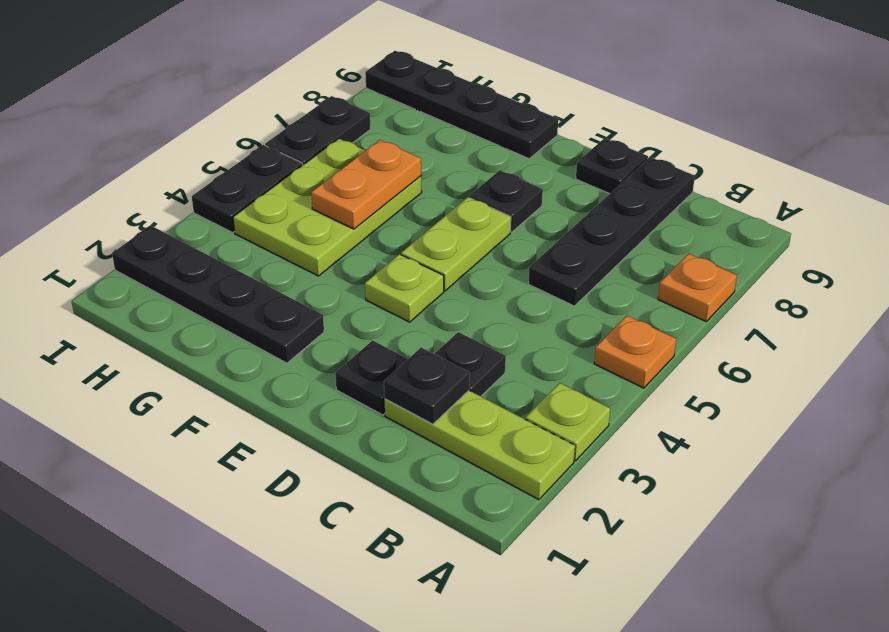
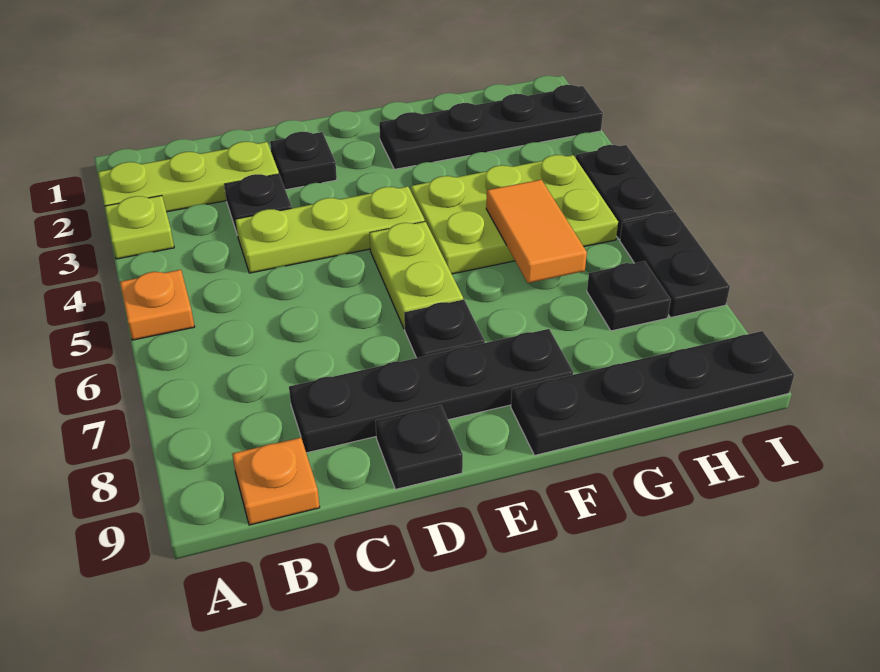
orange 1x1 plate [658,254,737,321] -> orange 1x1 plate moved to [232,438,320,525]
black 1x1 plate [384,348,469,424] -> black 1x1 plate moved to [587,261,671,331]
black 1x4 plate [528,157,695,306] -> black 1x4 plate turned to [289,329,573,453]
lime 1x1 plate [365,254,444,322] -> lime 1x3 plate [235,186,425,273]
lime 2x3 plate [233,139,422,276] -> lime 2x3 plate turned to [411,155,618,274]
orange 1x2 plate [311,140,421,229] -> orange 1x2 tile [486,180,587,283]

